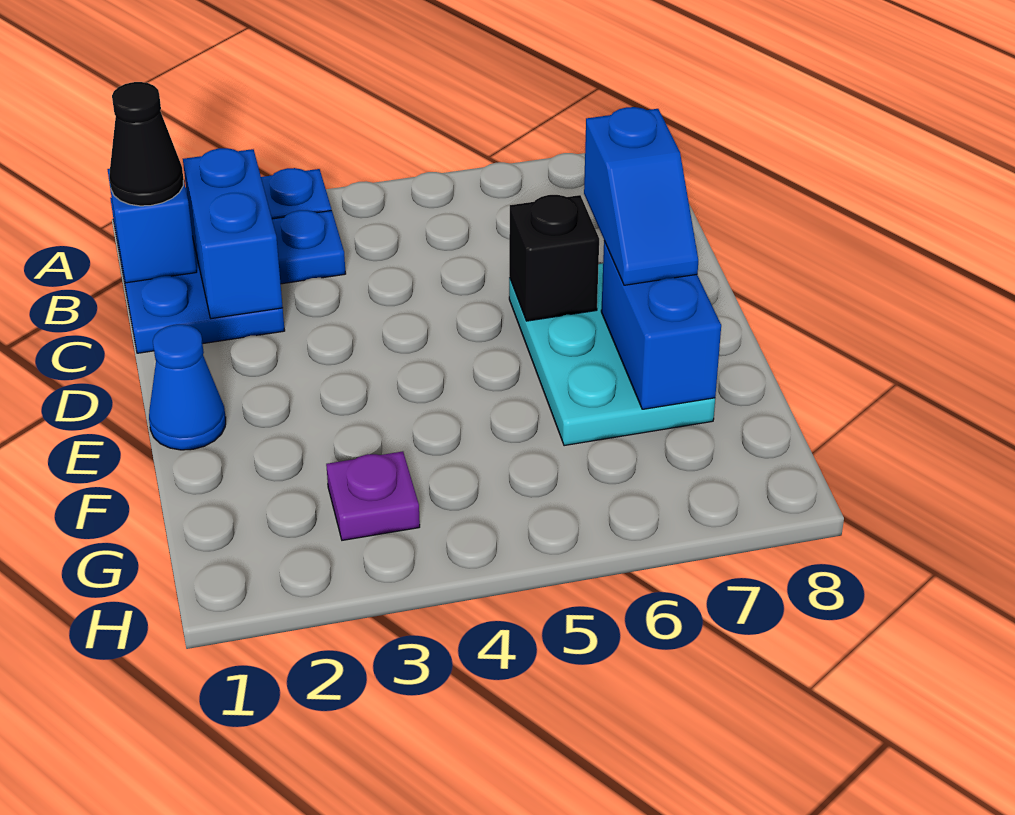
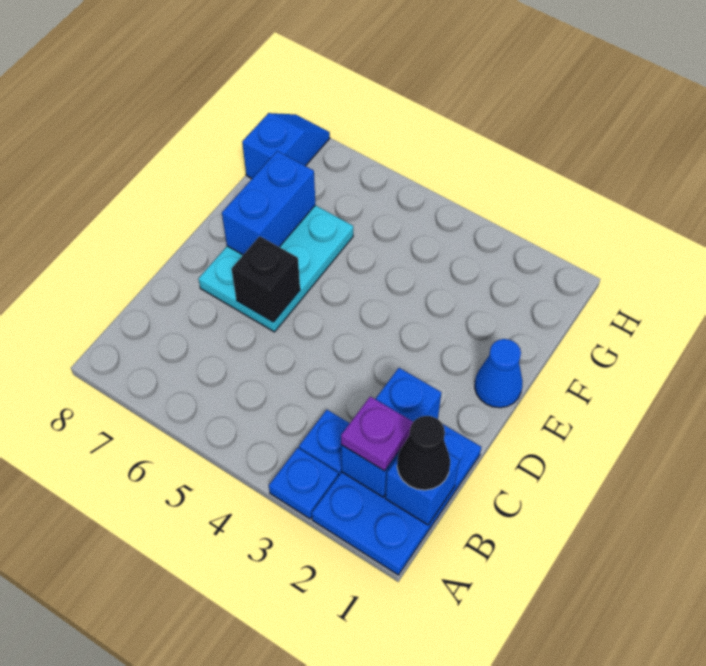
blue 1x2 slope [584,107,698,285] -> blue 1x2 slope moved to [242,113,330,178]
purple 1x1 plate [326,451,420,540] -> purple 1x1 plate moved to [341,397,413,471]

